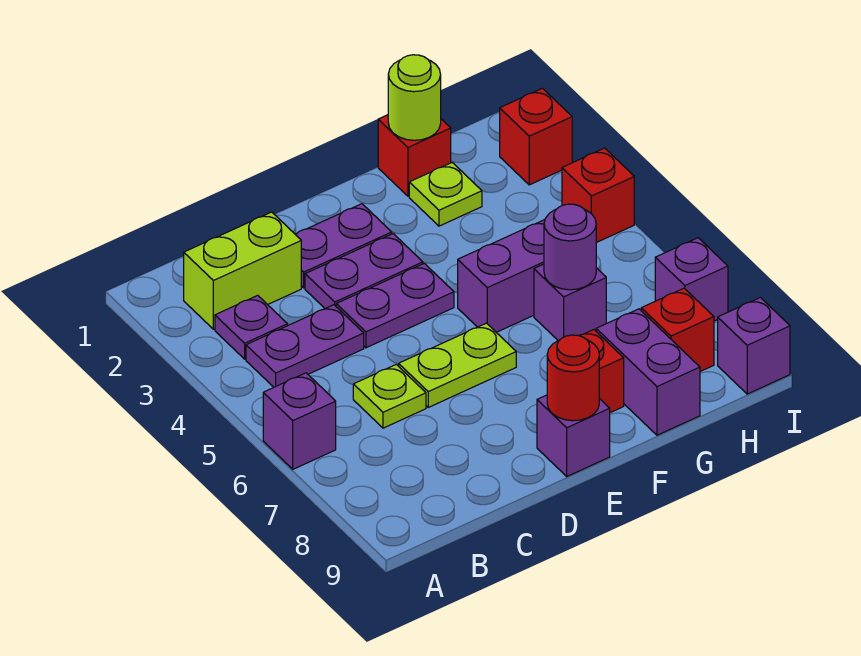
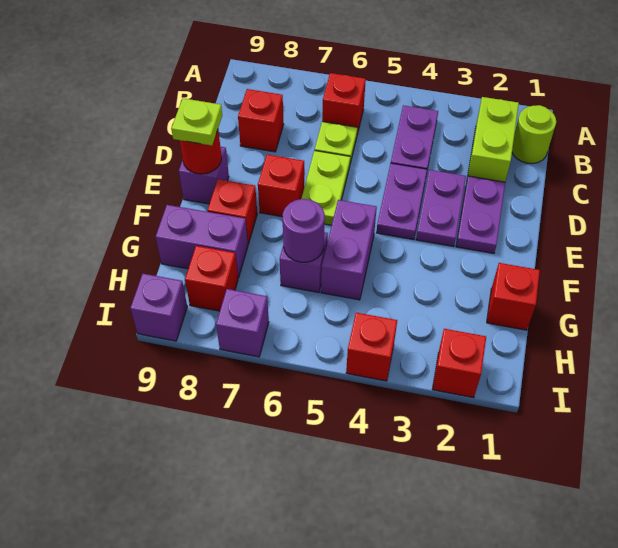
purple 1x1 brick [263,373,336,469] -> none
purple 1x1 plate [215,295,287,359] -> none
none -> red 1x1 brick [322,73,366,134]
none -> red 1x1 brick [238,89,284,152]
none -> red 1x1 brick [258,155,304,217]
lime 1x1 round brick [388,55,441,140] -> lime 1x1 round brick moved to [512,105,556,164]
lime 1x1 plate [409,163,482,226] -> lime 1x1 plate moved to [171,98,222,146]

